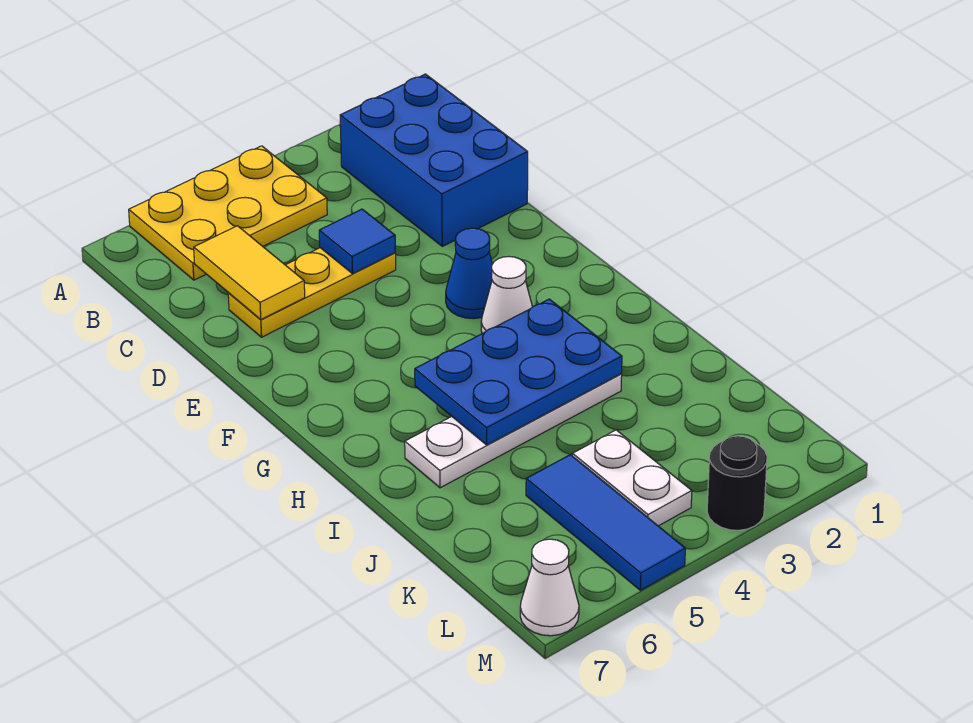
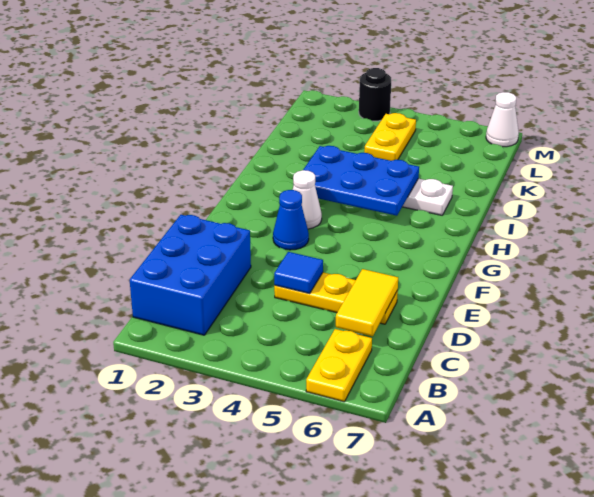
yellow 2x3 plate [129,146,327,280] -> yellow 1x2 plate [306,329,372,402]
white 1x2 plate [573,430,692,526] -> yellow 1x2 plate [364,113,416,161]
blue 1x3 tile [526,455,685,590] -> none

